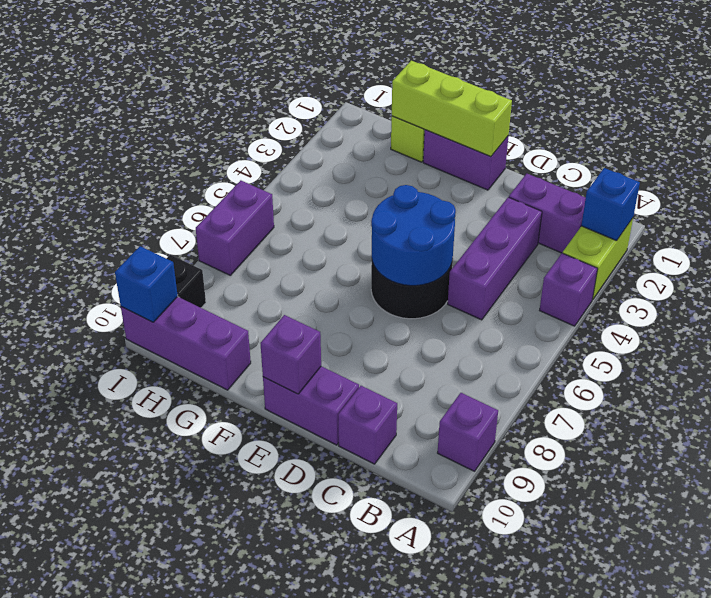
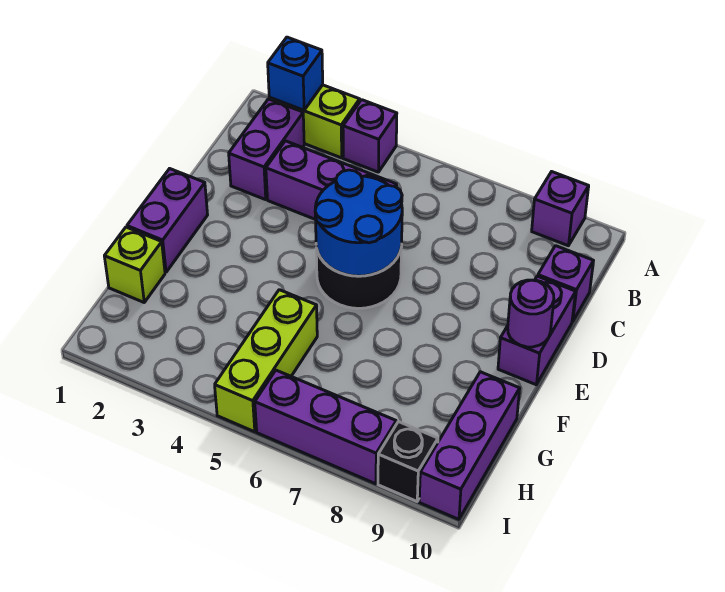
lime 1x3 brick [392,61,512,157] -> lime 1x3 brick moved to [215,290,317,432]
purple 1x1 brick [260,315,321,394] -> purple 1x1 round brick [508,280,554,347]
purple 1x2 brick [196,180,274,275] -> purple 1x3 brick [255,370,396,484]
blue 1x1 brick [115,246,178,322] -> none

